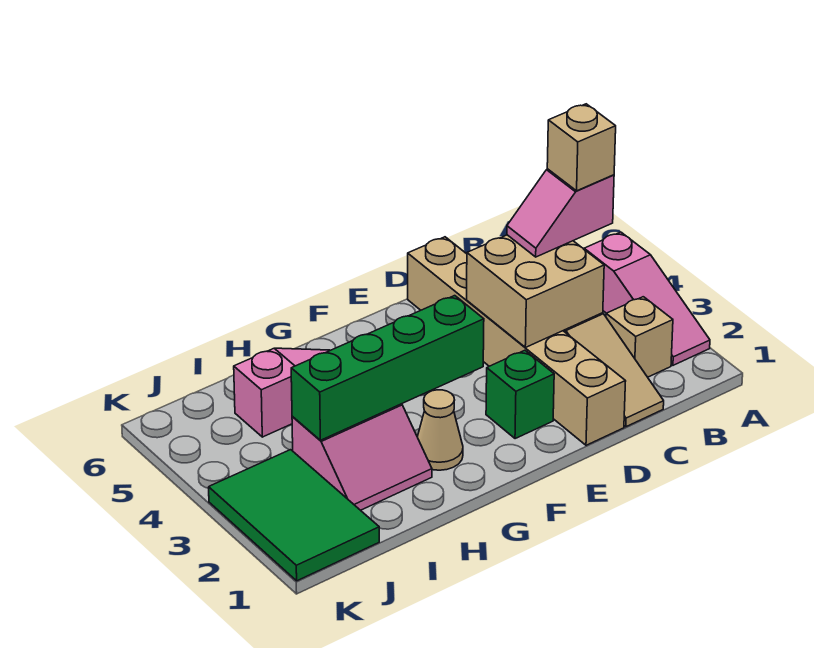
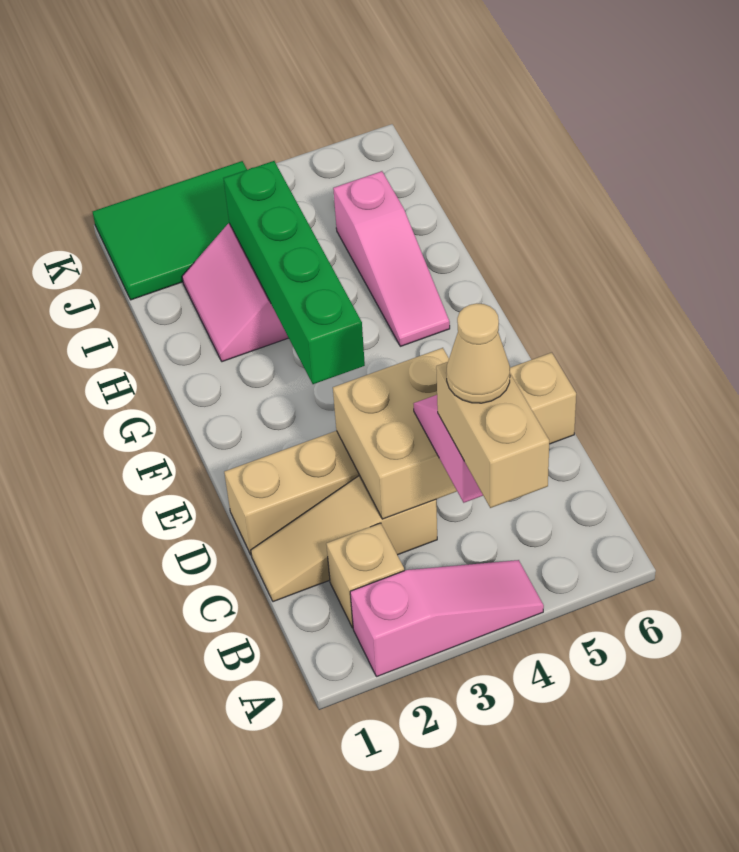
pink 1x3 slope [584,232,710,365] -> pink 1x3 slope turned to [350,560,544,677]
tan 1x1 brick [547,104,616,191] -> tan 1x2 brick [436,362,549,508]
green 1x1 brick [486,350,554,439] -> none
tan 1x1 cone [418,390,463,470] -> tan 1x1 cone moved to [446,303,510,403]

